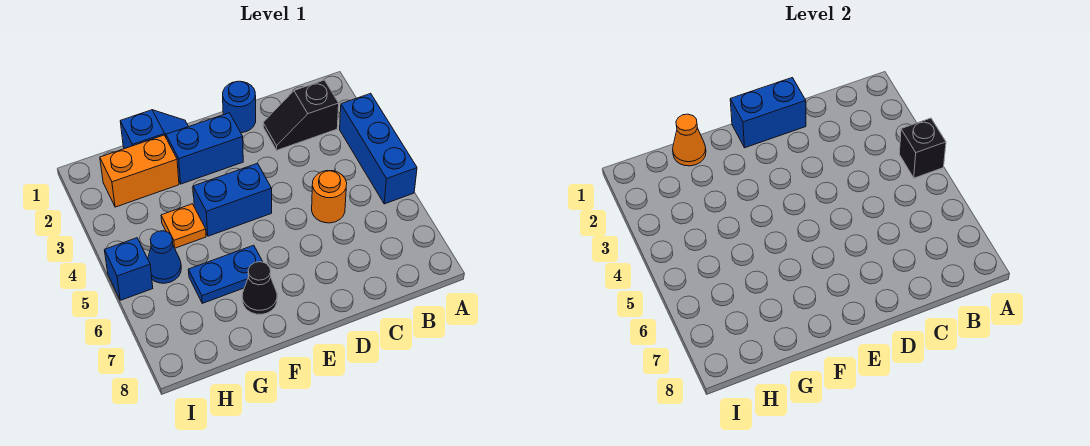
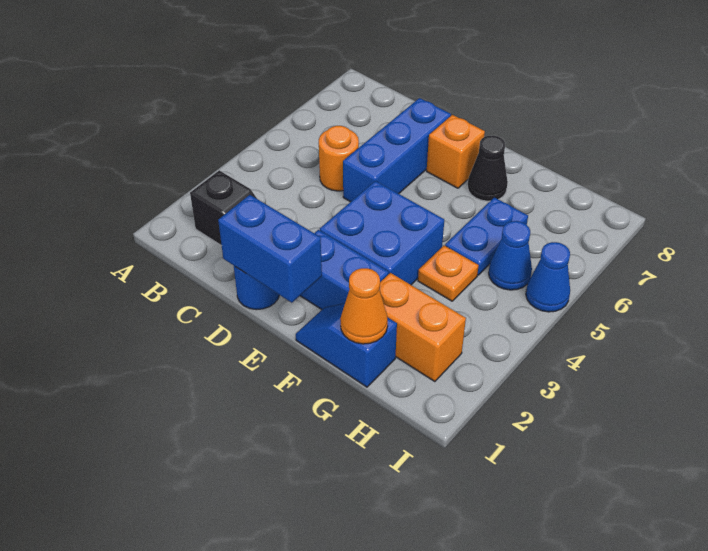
blue 1x3 brick [340,93,417,204] -> blue 1x3 brick moved to [343,98,451,202]
black 1x1 brick [899,118,946,178] -> none
blue 1x2 brick [193,163,272,236] -> blue 2x2 brick [320,181,444,285]
none -> orange 1x1 brick [427,115,485,188]
blue 1x2 plate [188,245,263,303] -> blue 1x2 plate turned to [445,197,528,275]
blue 1x1 brick [105,238,153,300] -> blue 1x1 cone [526,242,570,312]

